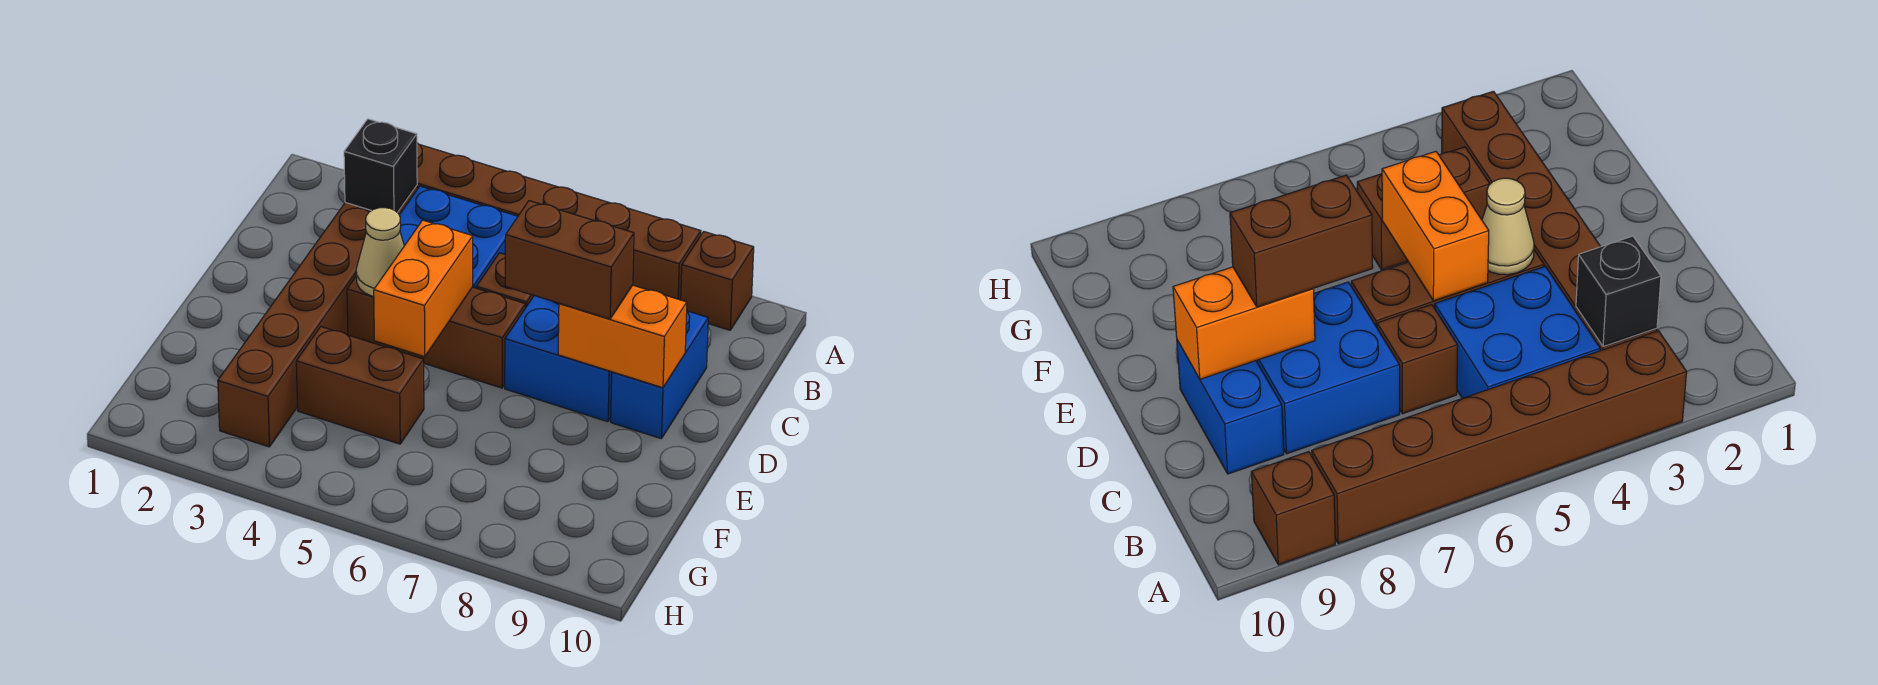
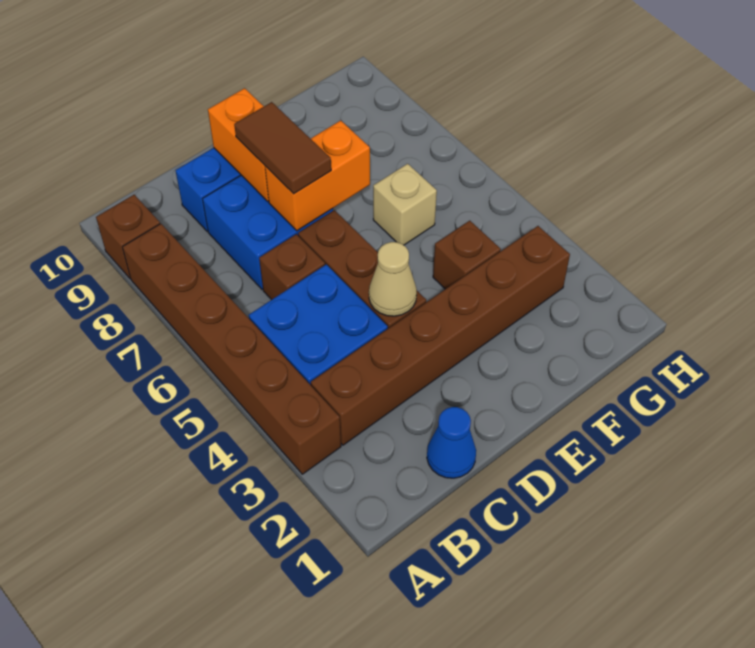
black 1x1 brick [344,119,417,213] -> none
none -> blue 1x1 cone [427,407,476,478]
orange 1x2 brick [374,220,473,357] -> orange 1x2 brick moved to [265,120,370,231]
brown 1x2 brick [505,201,634,319] -> brown 1x2 tile [234,102,331,194]
brown 1x2 brick [296,327,424,444] -> brown 1x1 brick [433,221,501,289]
none -> tan 1x1 brick [373,164,437,245]

